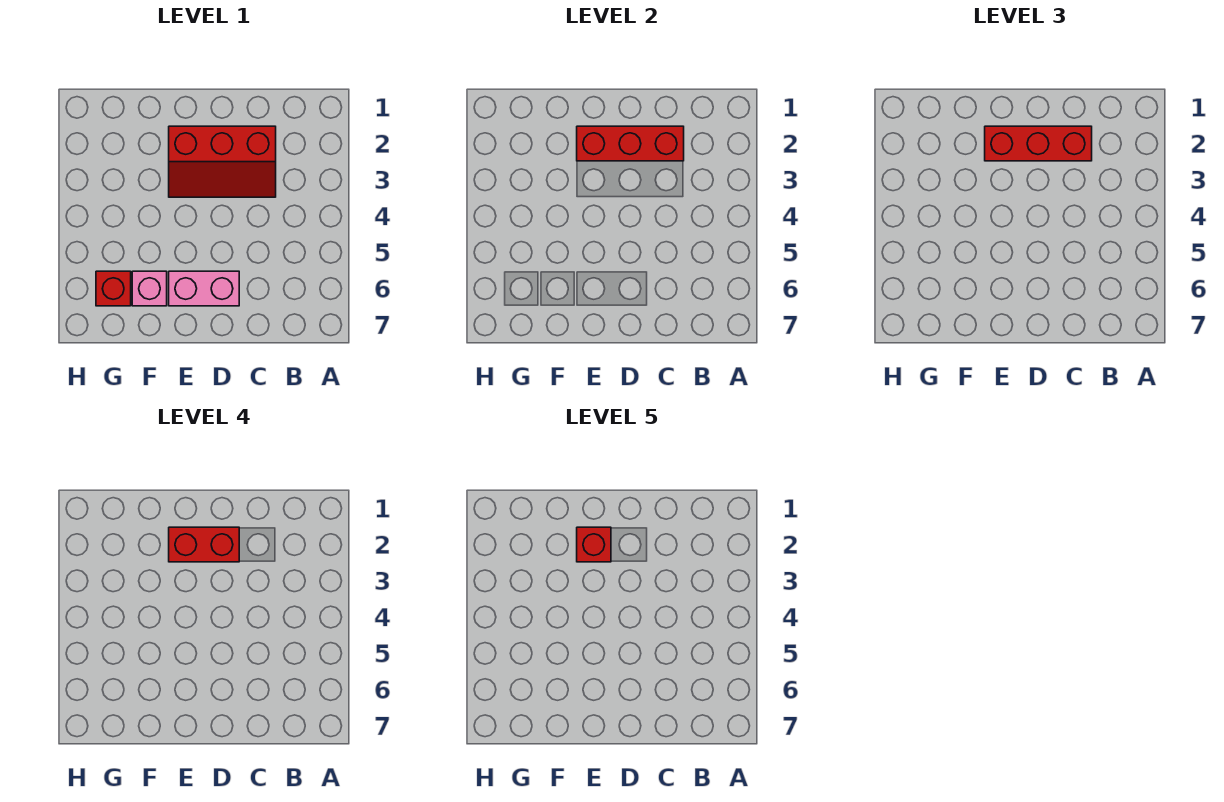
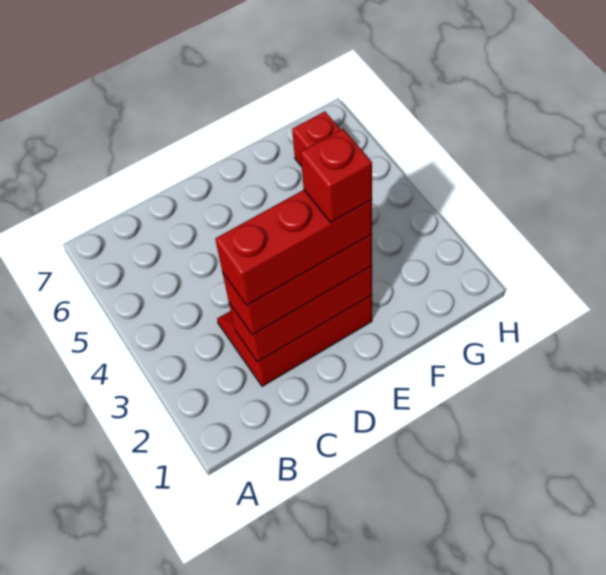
red 1x2 brick [169,527,239,562] -> red 1x3 brick [215,190,372,305]
pink 1x2 brick [169,271,239,306] -> none
pink 1x1 brick [132,271,167,306] -> none

